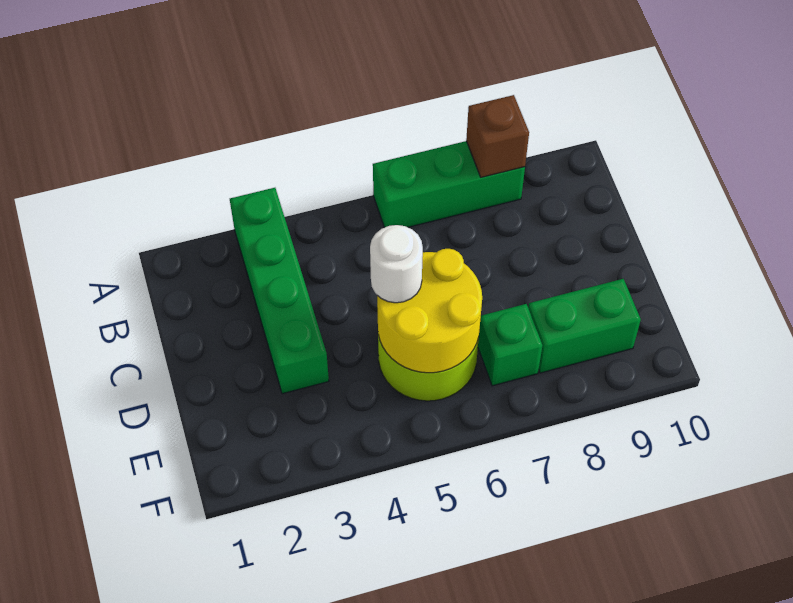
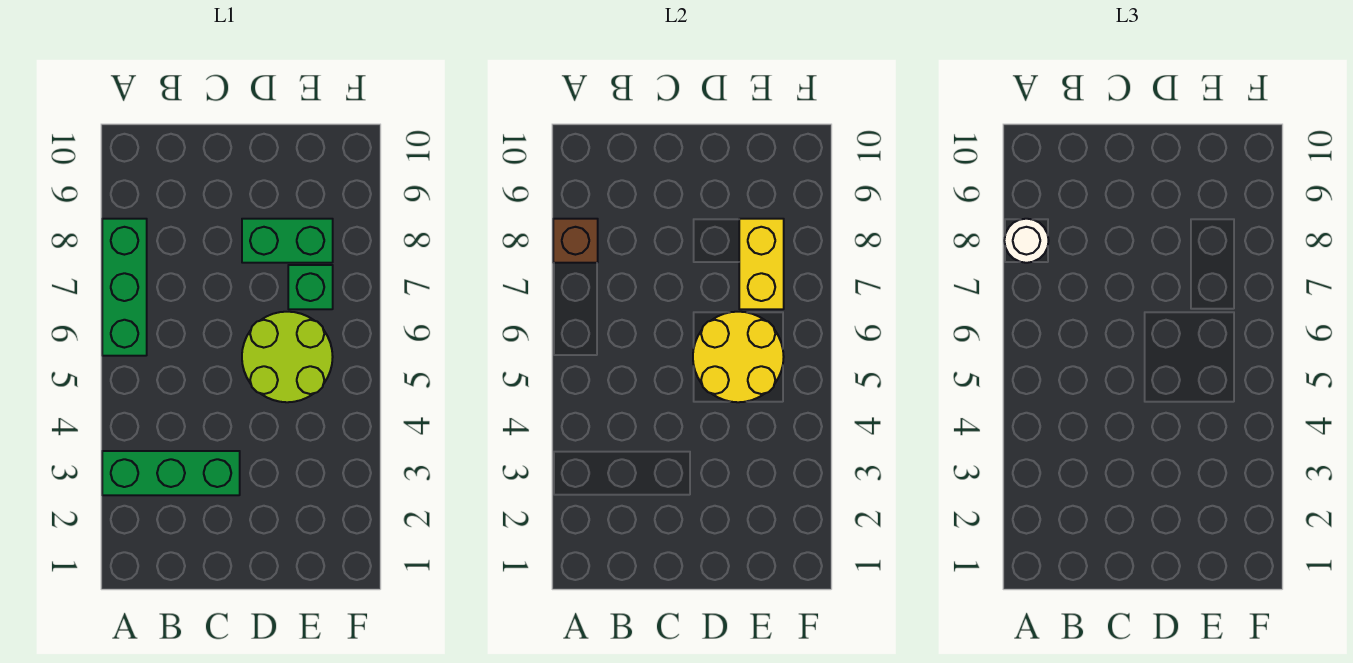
green 1x4 brick [230,188,329,394] -> green 1x3 brick [102,451,240,495]
white 1x1 round brick [370,225,423,303] -> white 1x1 round brick moved to [1004,219,1049,263]
none -> yellow 1x2 brick [739,219,784,309]
green 1x2 brick [528,279,641,373] -> green 1x2 brick turned to [242,219,333,263]

